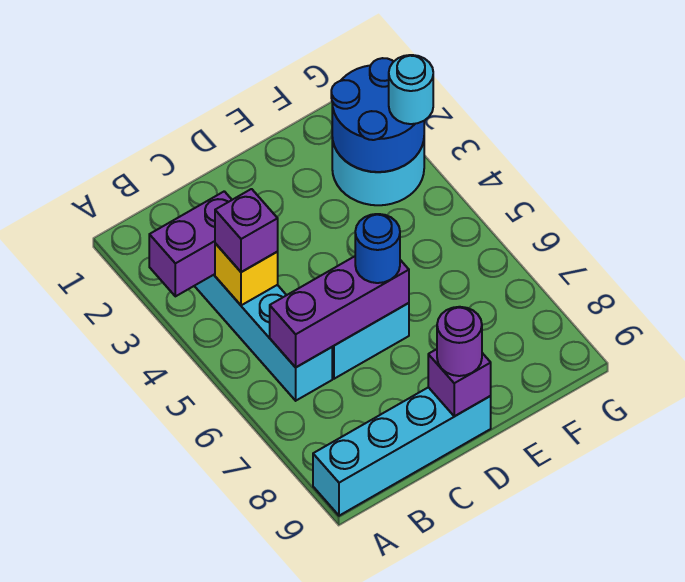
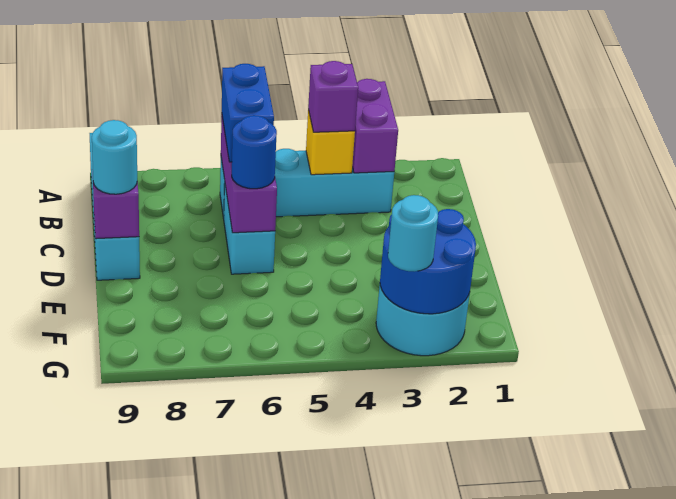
none -> blue 1x2 brick [222,64,274,162]
purple 1x1 round brick [437,307,482,376] -> cyan 1x1 round brick [92,120,137,194]

